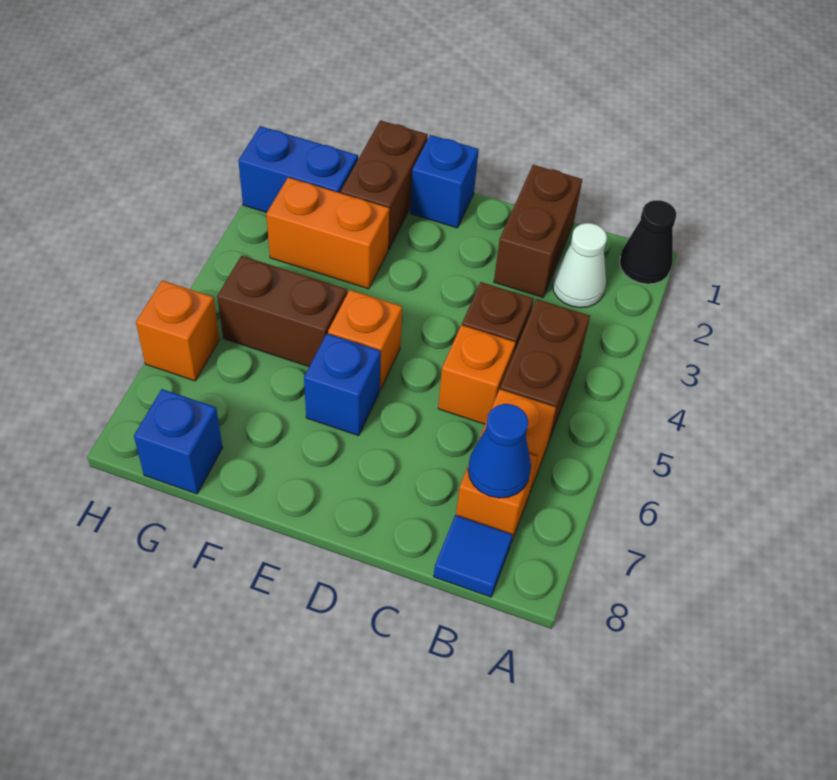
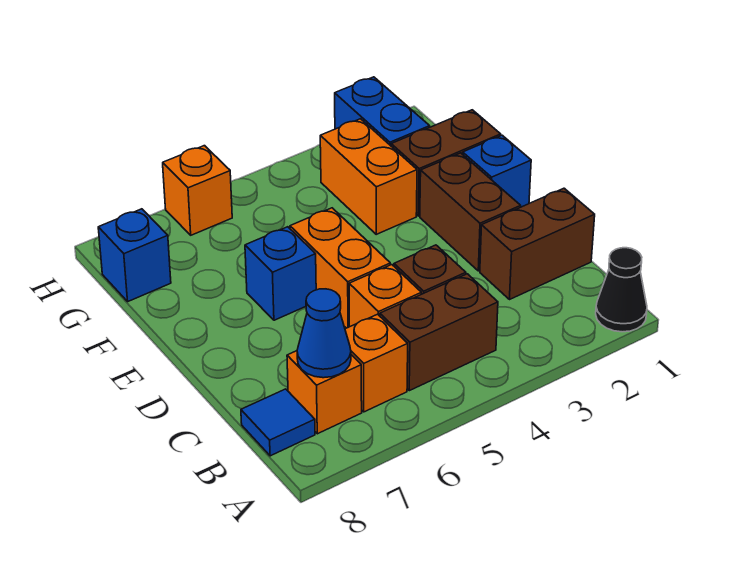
white 1x1 cone [552,223,607,308] -> none
orange 1x1 brick [328,290,402,390] -> orange 1x2 brick [290,208,390,328]
brown 1x2 brick [217,256,347,367] -> brown 1x2 brick moved to [420,153,521,271]

